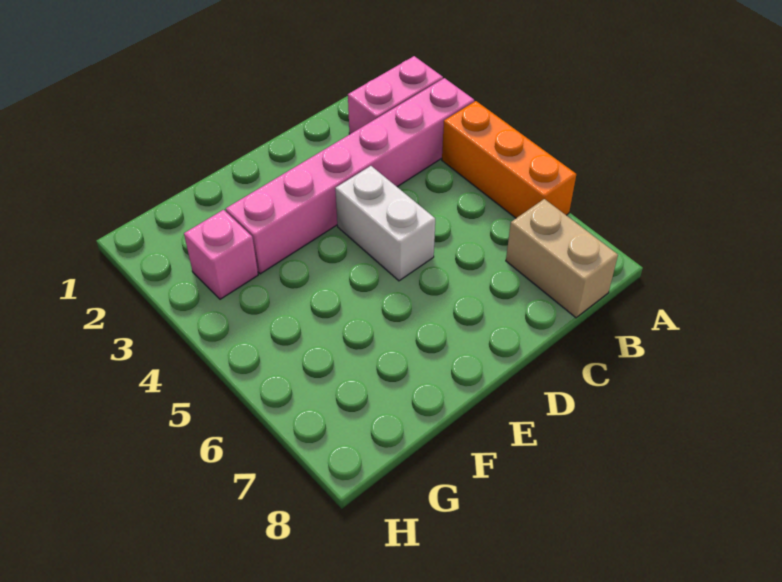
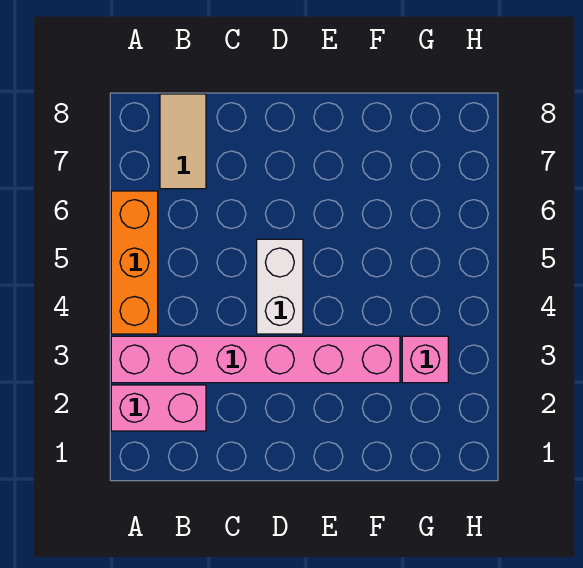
tan 1x2 brick [506,199,618,318] -> tan 1x2 tile [160,94,206,189]

